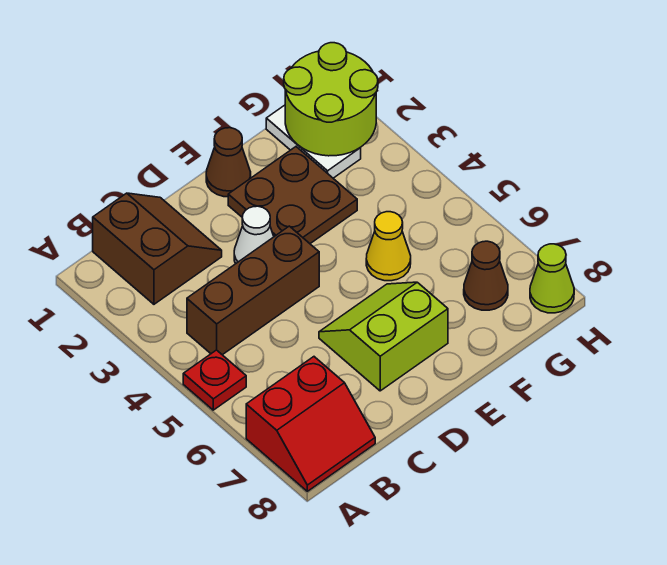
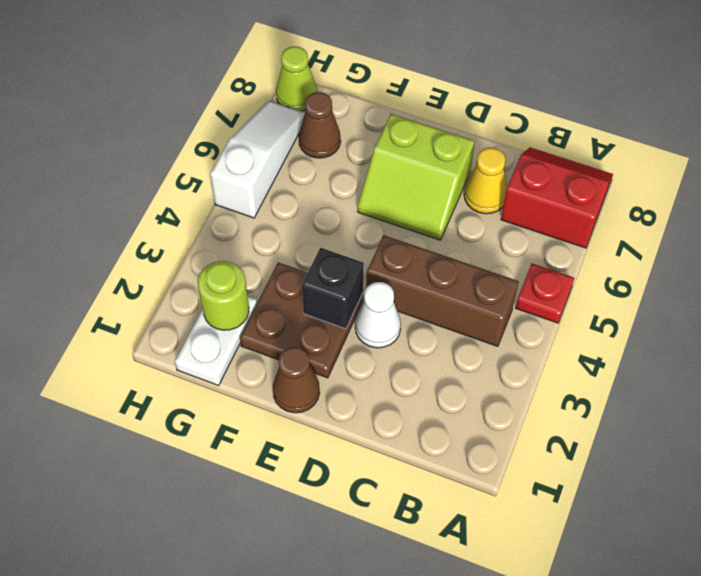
brown 2x2 slope [93,193,222,304] -> none
none -> black 1x1 brick [302,248,364,329]
yellow 1x1 cone [366,212,411,281] -> yellow 1x1 cone moved to [464,148,507,214]
lime 2x2 round brick [284,43,378,156] -> lime 1x1 round brick [198,261,249,330]
none -> white 1x3 slope [210,101,305,218]

